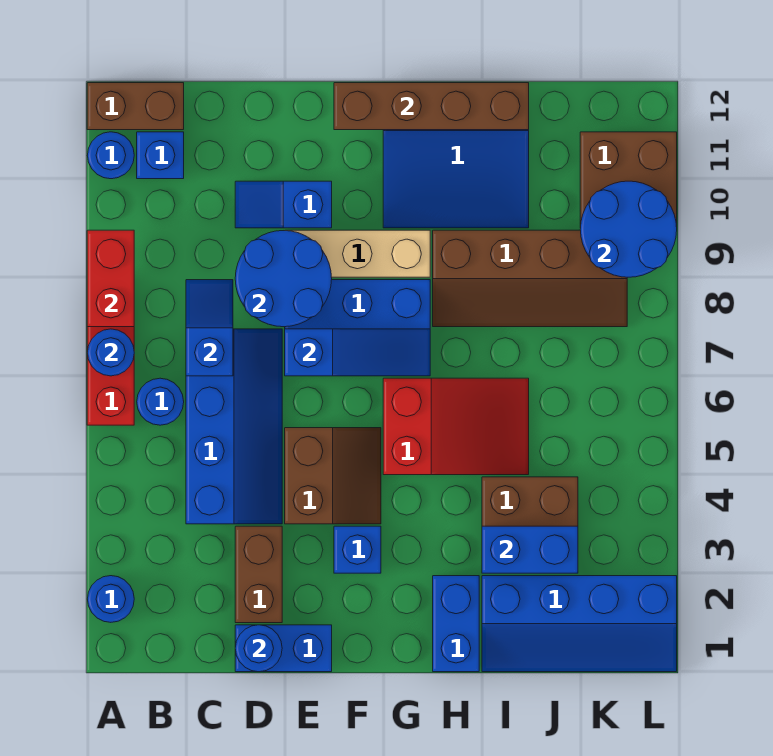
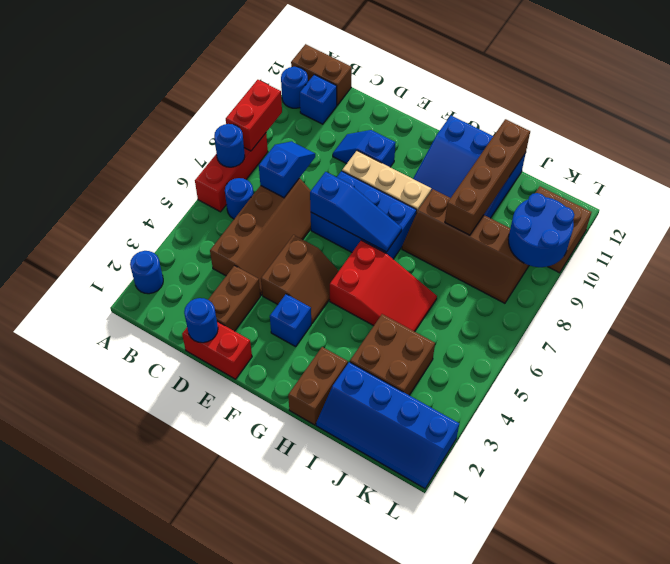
blue 2x4 slope [186,329,282,524] -> brown 2x4 slope [210,178,311,295]
blue 1x2 brick [235,625,332,672] -> red 1x2 brick [182,322,252,379]
blue 2x2 round brick [235,231,332,327] -> none
brown 1x4 brick [334,83,529,130] -> brown 1x4 brick turned to [445,119,530,235]
blue 1x2 brick [433,576,479,672] -> brown 1x2 brick [288,347,348,425]
blue 1x2 brick [482,526,578,573] -> none

